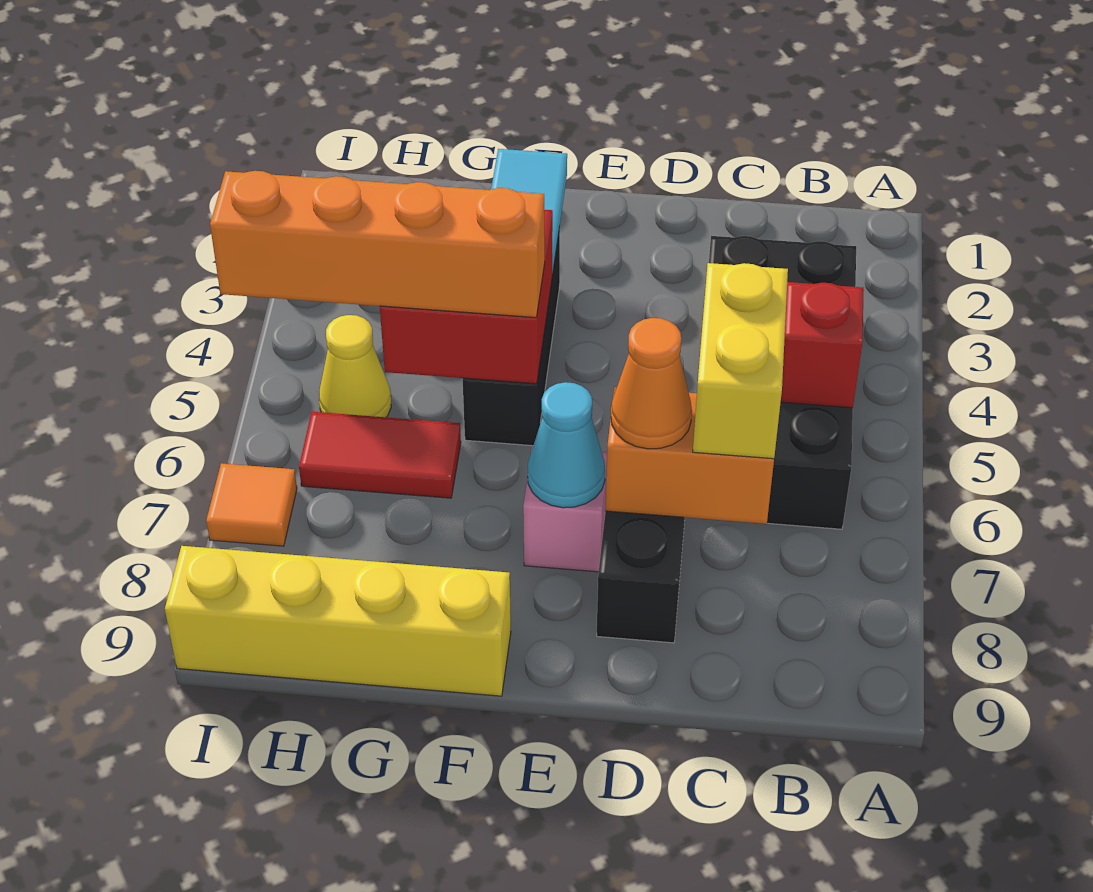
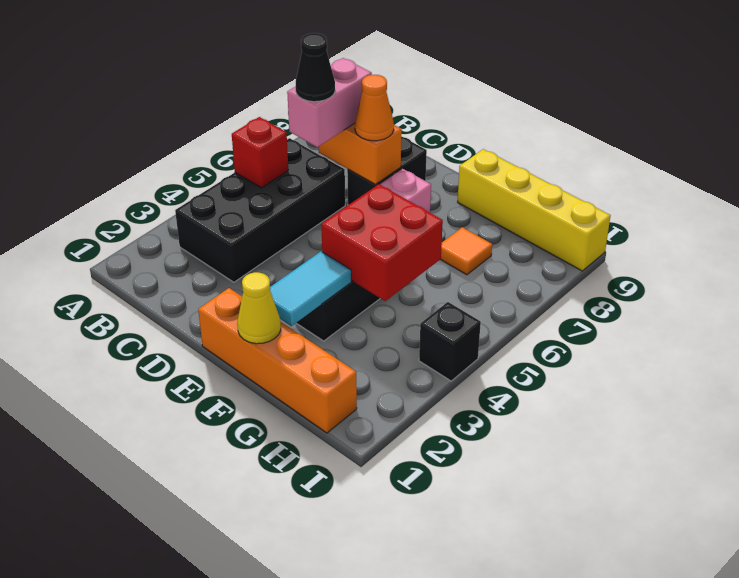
yellow 1x2 brick [693,263,788,459] -> pink 1x2 brick [287,58,372,147]
none -> black 1x1 cone [296,33,335,102]
cyan 1x1 cone [528,382,605,508] -> none
orange 1x4 brick [210,171,545,318] -> orange 1x4 brick moved to [198,288,357,433]
red 1x2 tile [299,412,461,498] -> none
yellow 1x1 cone [319,315,391,417] -> yellow 1x1 cone moved to [237,272,281,344]
none -> black 1x1 brick [419,302,481,381]
orange 1x1 tile [206,463,297,546] -> orange 1x1 tile moved to [440,227,492,275]

